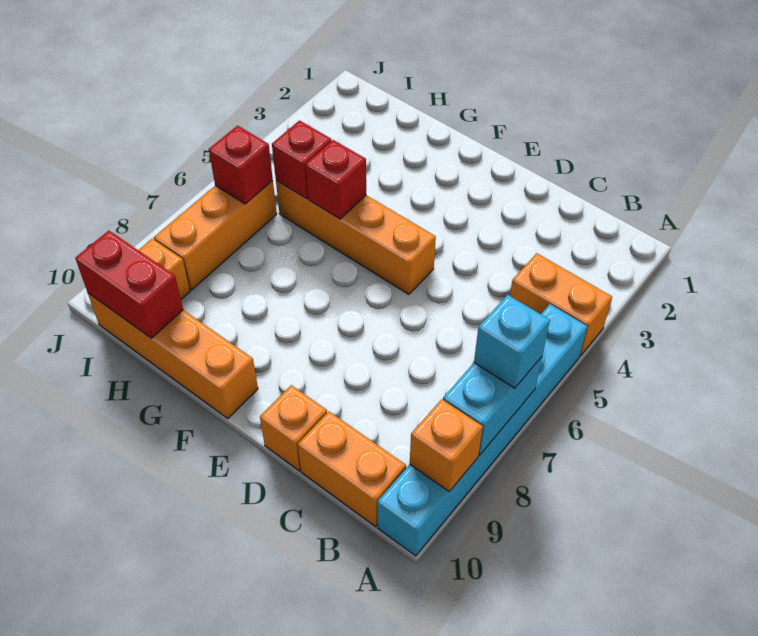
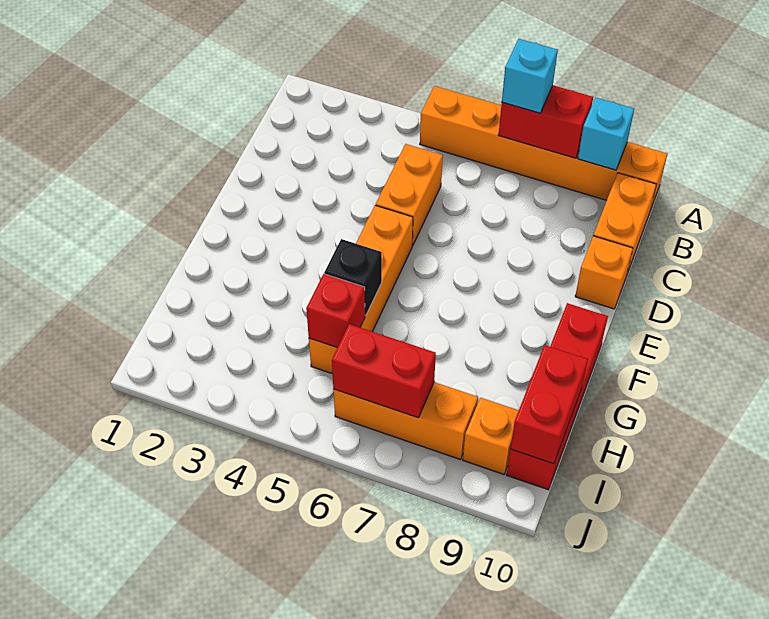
orange 1x2 brick [510,253,612,356] -> orange 1x2 brick moved to [376,144,443,246]
cyan 1x6 brick [378,304,588,556] -> orange 1x6 brick [420,86,667,210]
cyan 1x2 brick [443,357,542,455] -> red 1x2 brick [498,85,593,158]
orange 1x1 brick [410,399,483,491] -> cyan 1x1 brick [578,98,634,170]
orange 1x4 brick [88,293,258,419] -> red 1x4 brick [507,303,608,490]
red 1x1 brick [306,140,366,219] -> black 1x1 brick [324,239,382,316]
red 1x1 brick [209,126,273,204] -> red 1x2 brick [332,324,436,418]

